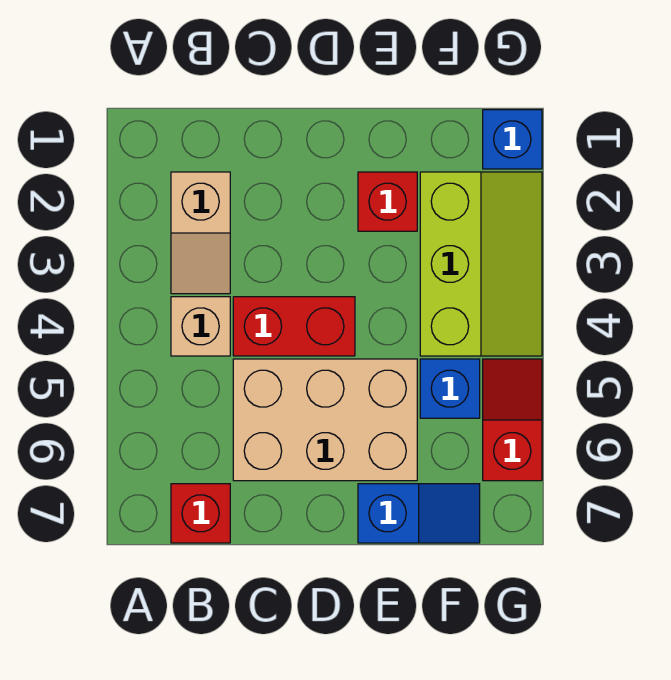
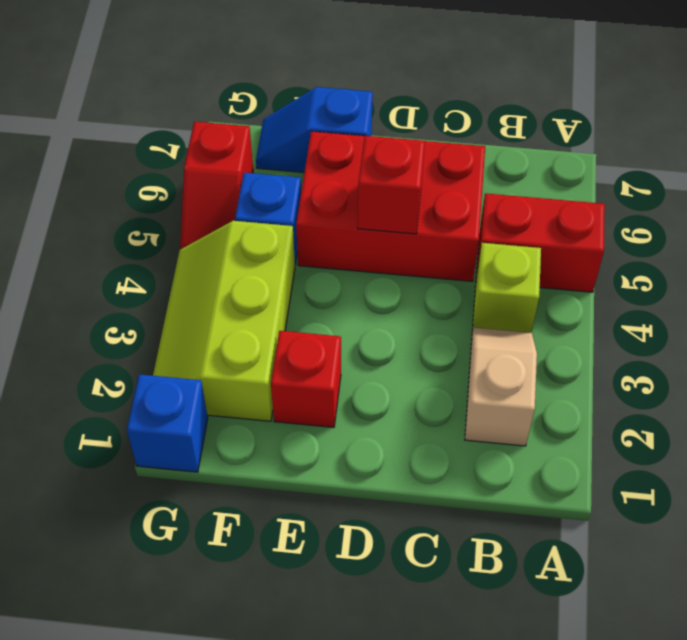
tan 1x1 brick [171,297,230,356] -> lime 1x1 brick [472,243,541,333]
red 1x1 brick [171,484,230,543] -> red 1x1 brick moved to [358,136,425,234]
red 1x2 brick [233,297,355,356] -> red 1x2 brick moved to [476,193,605,292]
tan 2x3 brick [233,359,417,481] -> red 2x3 brick [296,131,485,281]

